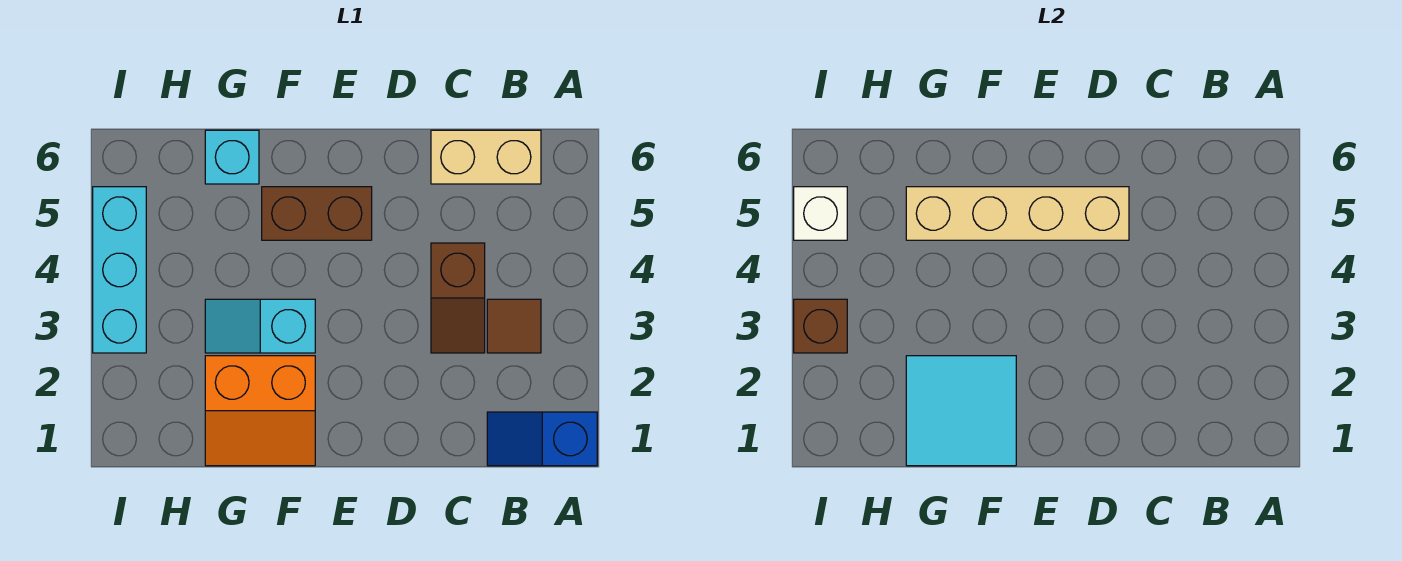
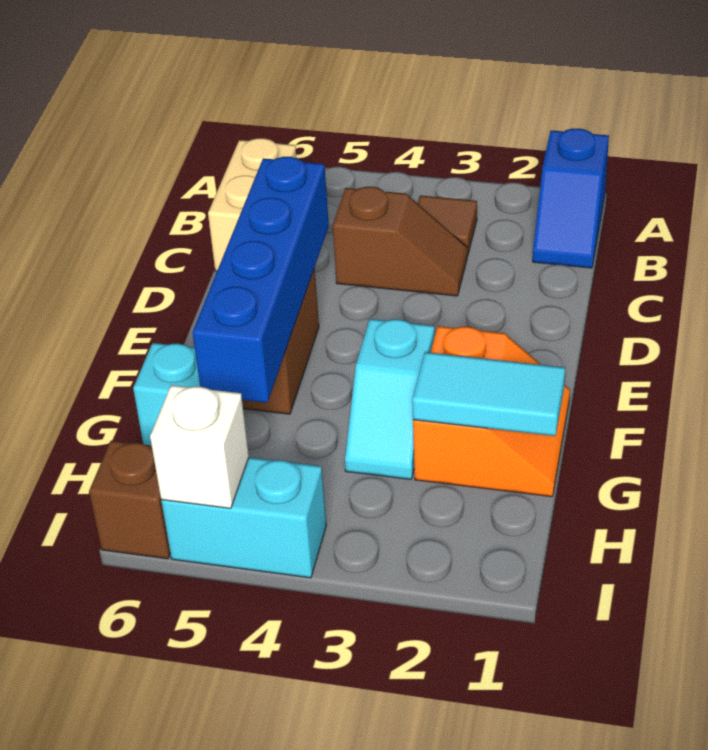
tan 1x4 brick [906,187,1129,240] -> blue 1x4 brick [192,157,329,403]
cyan 2x2 tile [906,356,1016,466] -> cyan 1x2 tile [412,352,565,436]
cyan 1x3 brick [93,187,146,353] -> cyan 1x2 brick [161,457,326,578]
brown 1x1 brick [794,299,847,353] -> brown 1x1 brick moved to [89,441,170,559]

